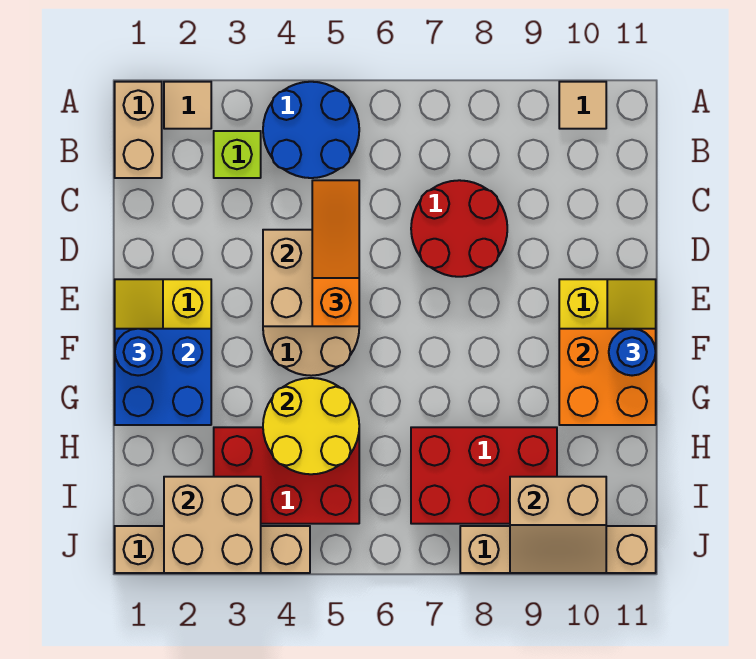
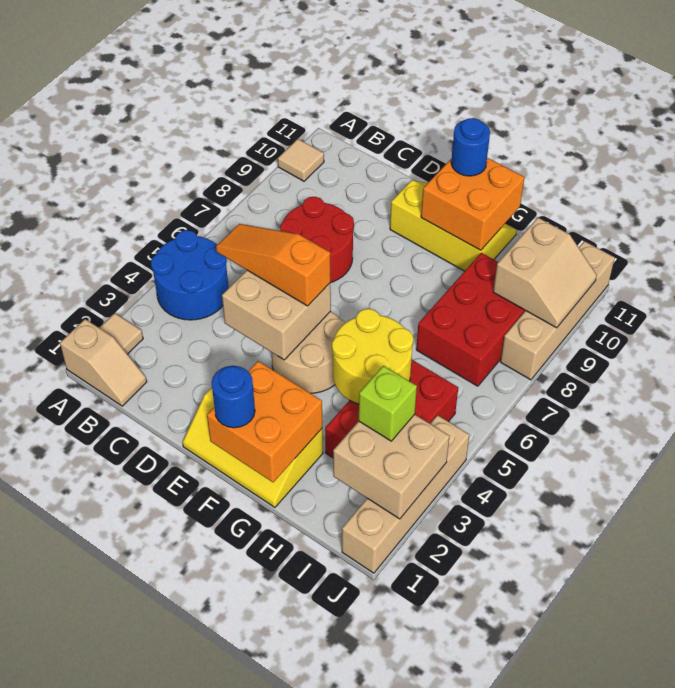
tan 1x2 brick [115,82,162,178] -> tan 1x2 slope [60,319,147,406]
lime 1x1 brick [214,131,261,178] -> lime 1x1 brick moved to [359,366,417,441]
blue 2x2 brick [115,329,211,425] -> orange 2x2 brick [207,361,322,482]

